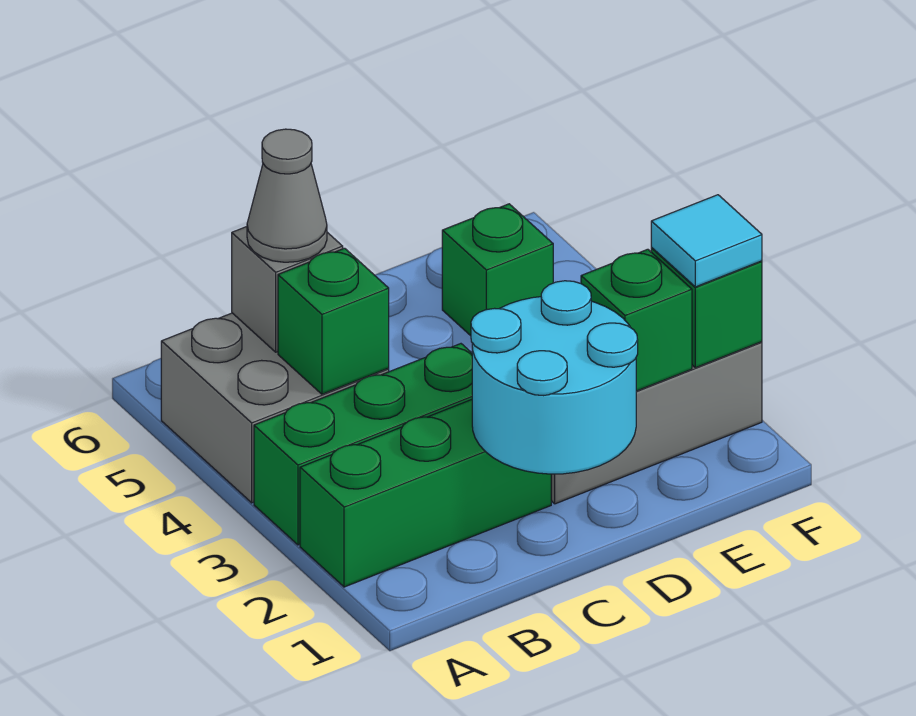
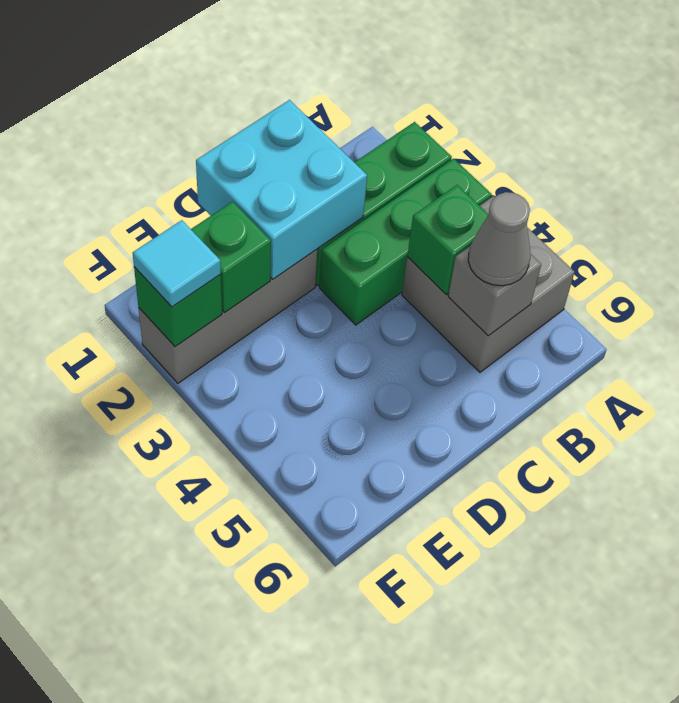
cyan 2x2 round brick [471,281,638,474] -> cyan 2x2 brick [196,100,367,279]
green 1x1 brick [442,204,553,336] -> none

